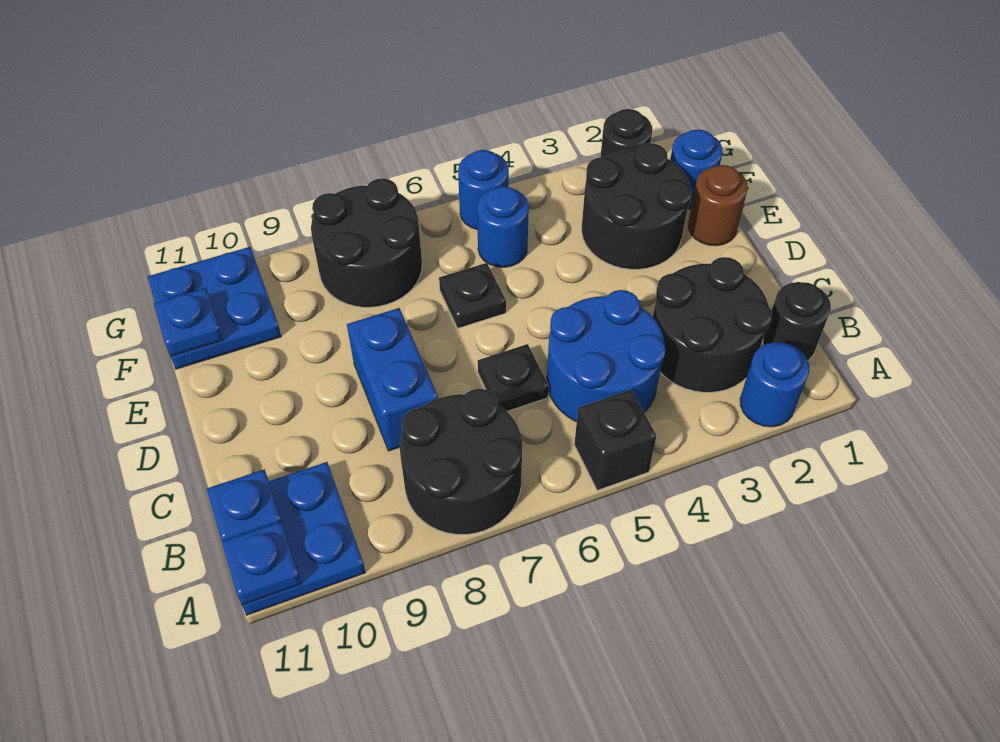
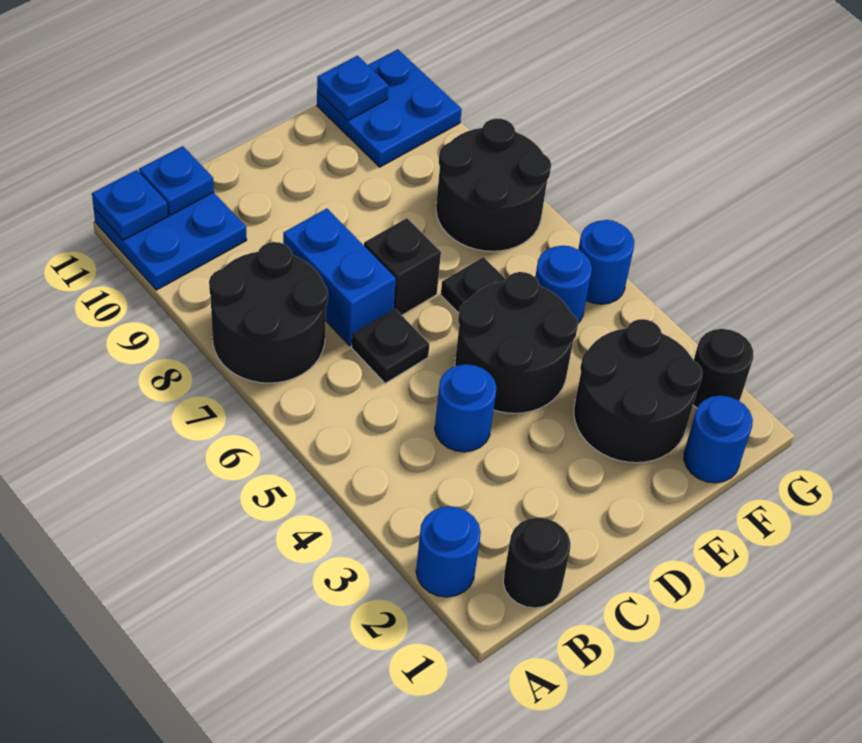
black 1x1 brick [574,390,657,490] -> black 1x1 brick moved to [364,218,441,315]
black 2x2 round brick [653,257,772,392] -> black 2x2 round brick moved to [455,272,578,413]
blue 2x2 round brick [547,290,666,422] -> blue 1x1 round brick [435,364,497,452]
blue 1x2 brick [347,308,438,451] -> blue 1x2 brick turned to [283,209,396,346]
brown 1x1 round brick [688,165,748,246] -> none

